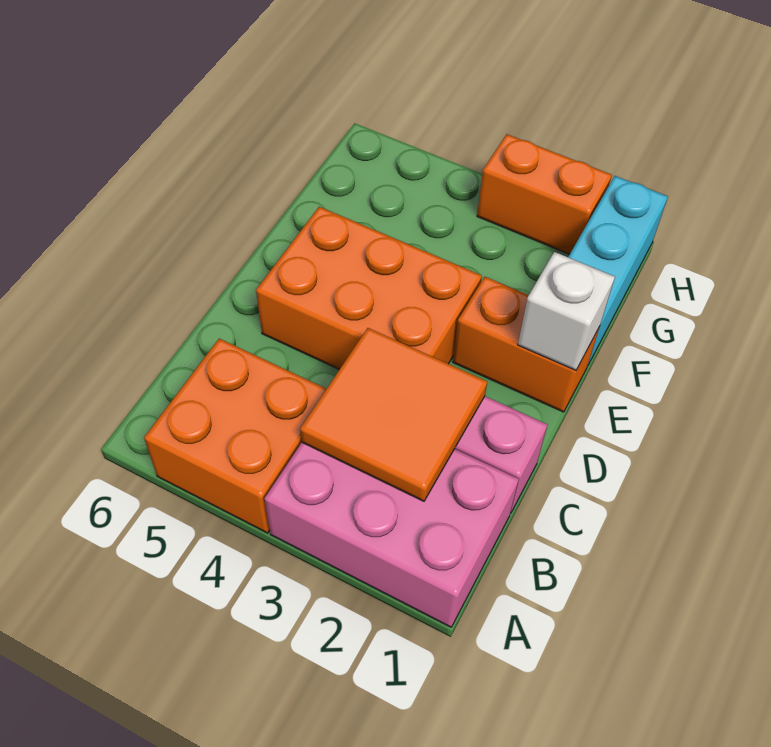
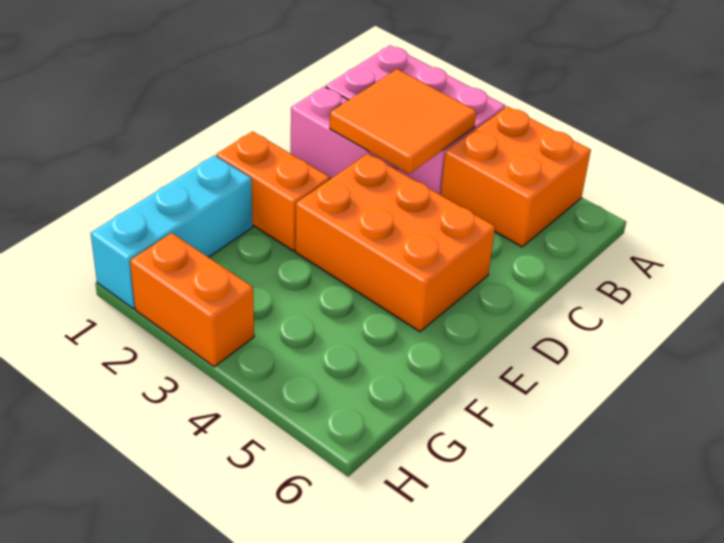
white 1x1 brick [518,252,615,370] -> none

